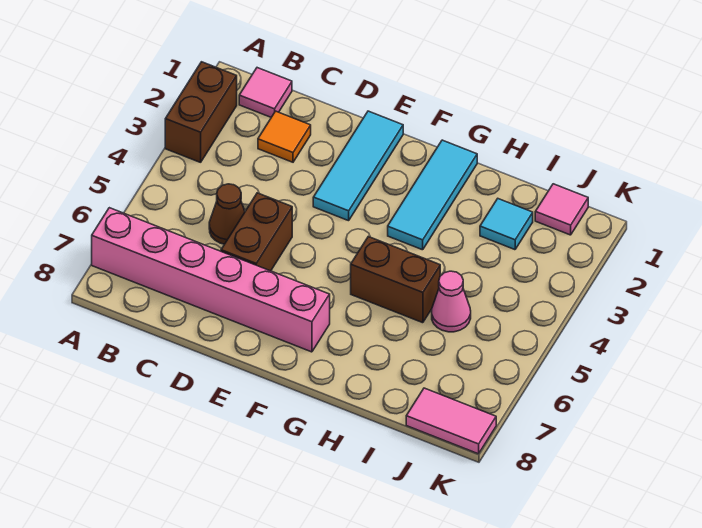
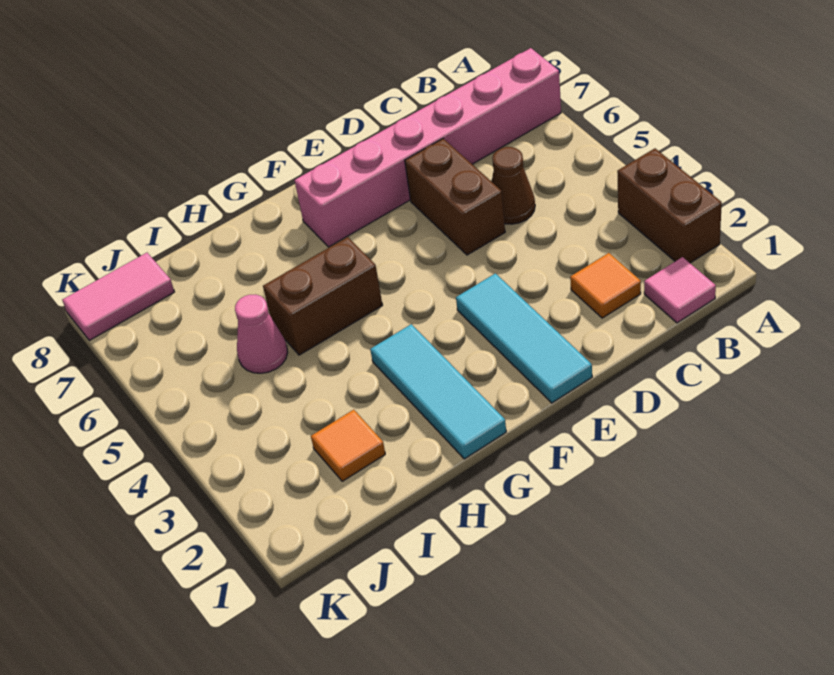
cyan 1x1 tile [480,199,533,250] -> orange 1x1 tile [311,410,385,481]
pink 1x1 tile [535,184,588,235] -> none

